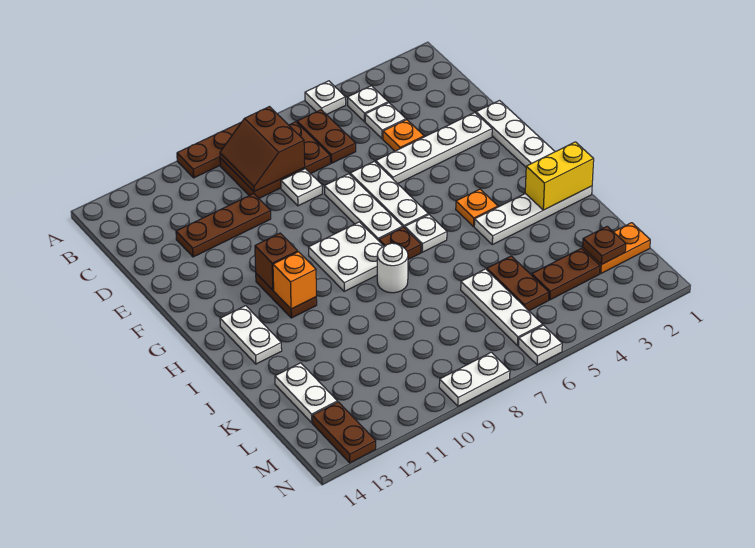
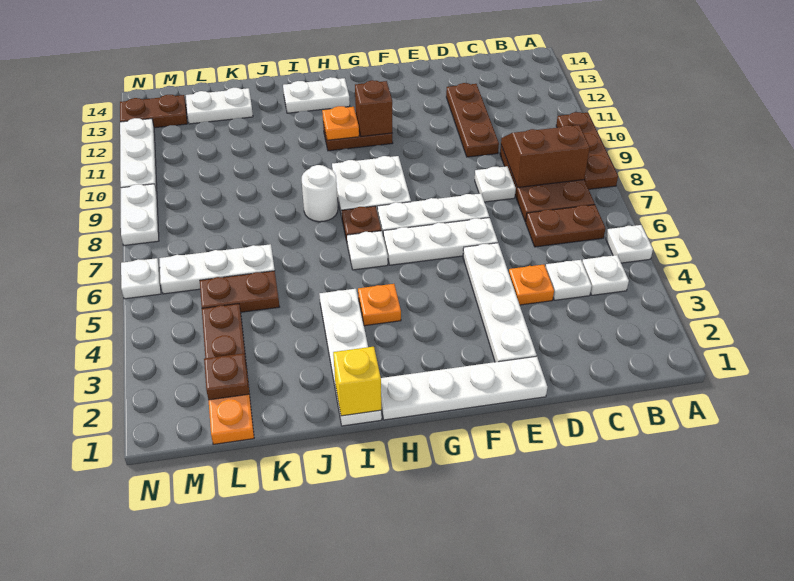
orange 1x1 brick [273,252,316,309] -> orange 1x1 plate [322,106,359,140]
yellow 1x2 brick [525,142,594,210] -> yellow 1x1 brick [333,347,381,416]
none -> white 1x3 plate [120,118,157,192]

